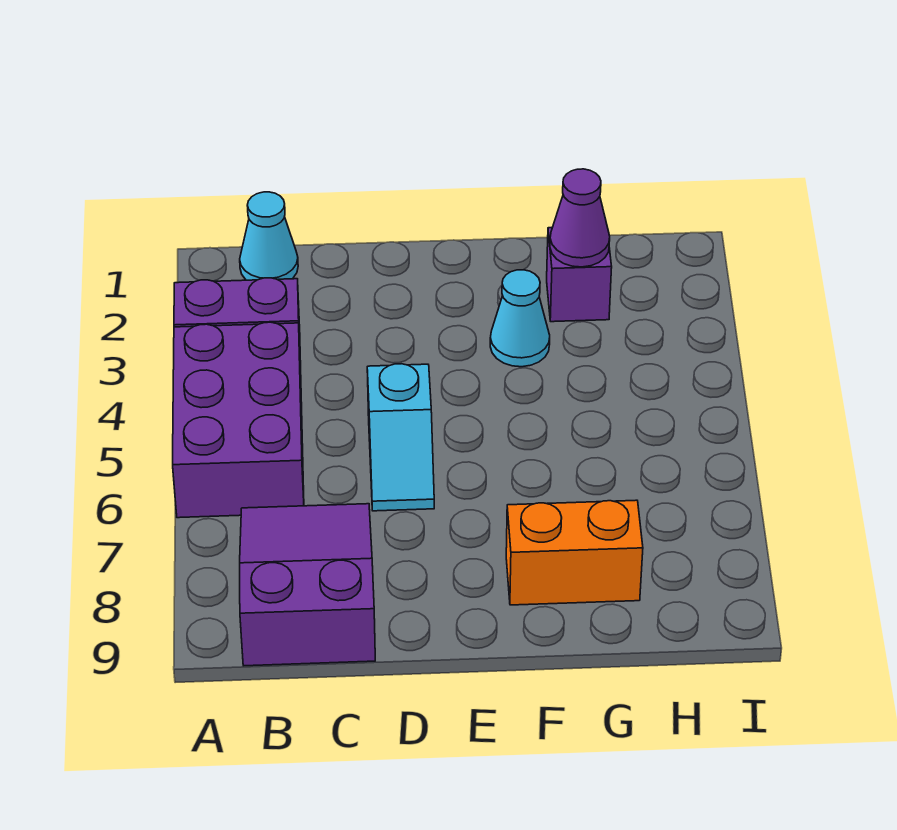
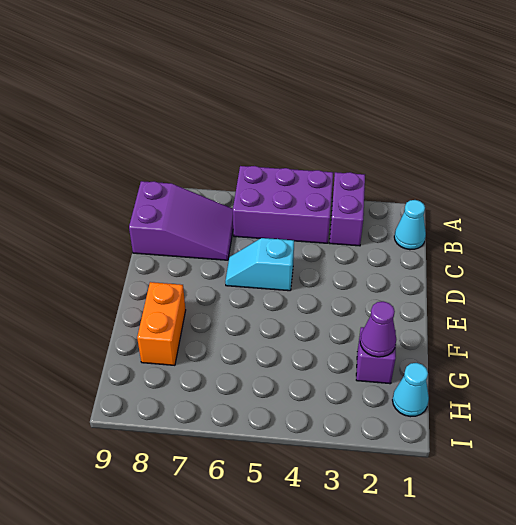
cyan 1x1 cone [490,270,550,367] -> cyan 1x1 cone moved to [393,363,429,417]

